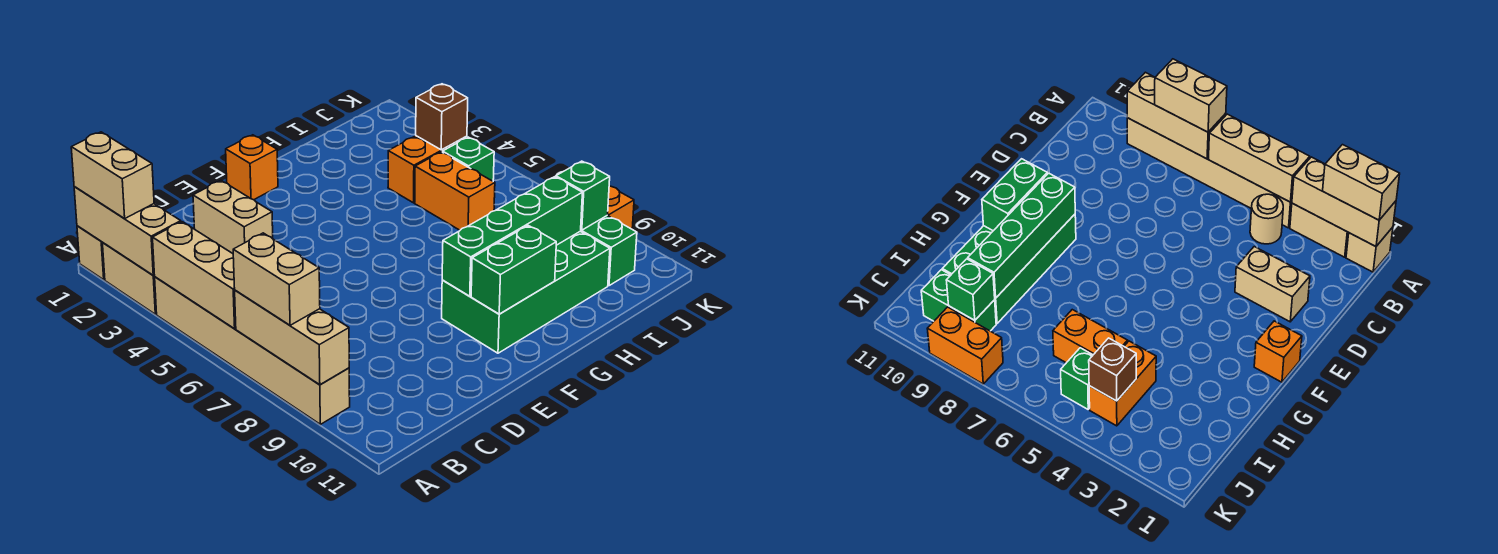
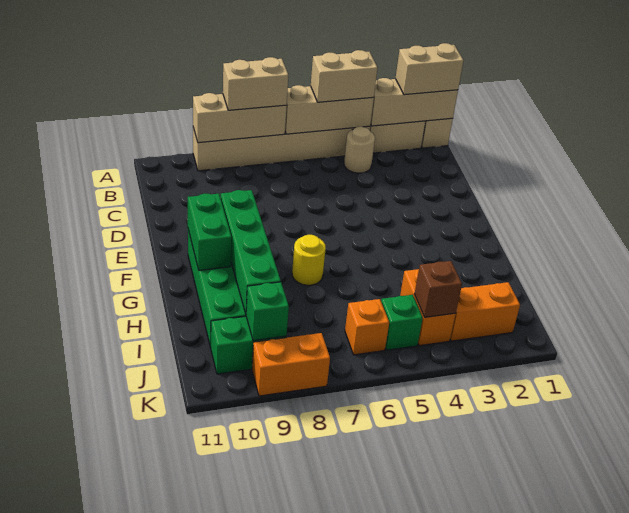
tan 1x2 brick [193,181,273,253] -> tan 1x2 brick moved to [311,50,377,102]
orange 1x1 brick [226,135,278,200] -> orange 1x1 brick moved to [345,299,389,355]
none -> yellow 1x1 round brick [292,235,326,285]
orange 1x2 brick [415,152,495,230] -> orange 1x2 brick moved to [450,282,520,341]

